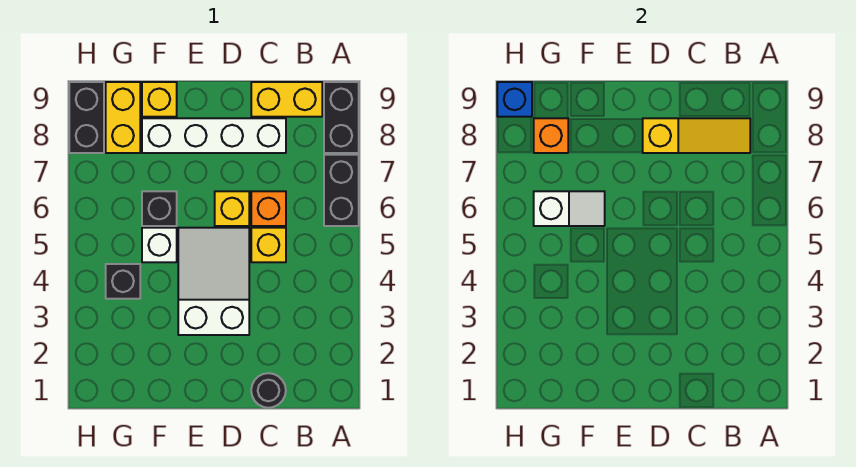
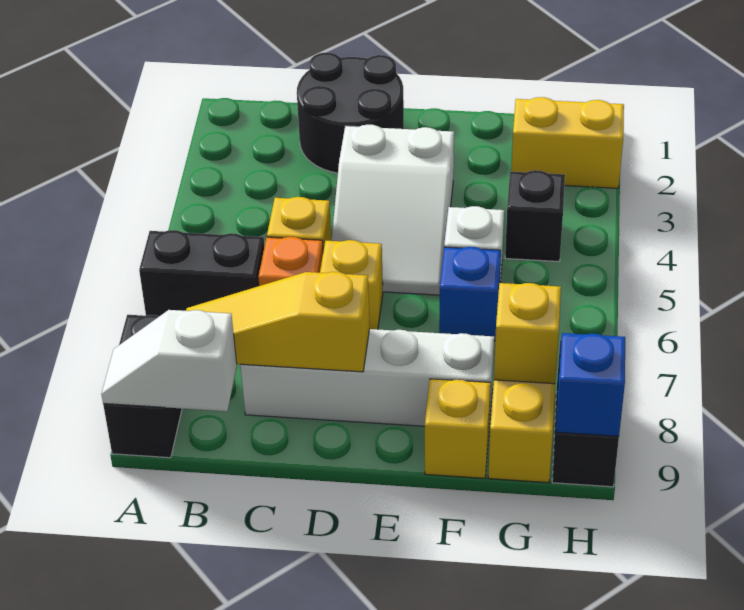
black 1x2 brick [324,155,359,226] -> black 1x2 brick turned to [139,230,264,316]
yellow 1x2 brick [251,82,322,117] -> yellow 1x2 brick moved to [511,97,624,188]
black 1x1 round brick [251,373,286,408] -> black 2x2 round brick [297,53,404,173]
black 1x1 brick [142,191,177,226] -> blue 1x1 brick [439,247,501,341]
white 1x2 slope [534,191,605,226] -> white 1x2 slope moved to [101,310,237,411]
orange 1x1 brick [534,118,568,153] -> yellow 1x1 brick [494,283,561,384]

